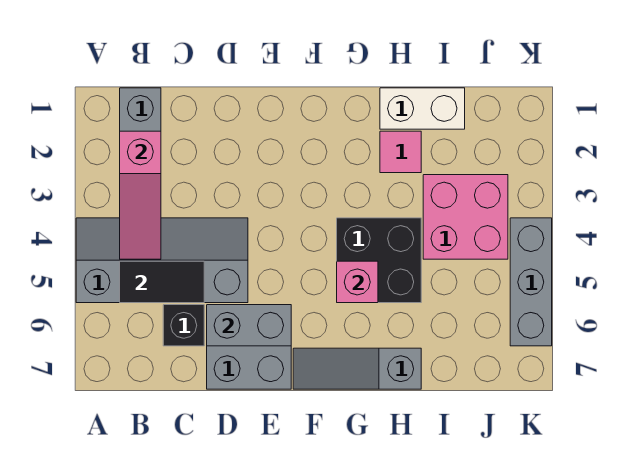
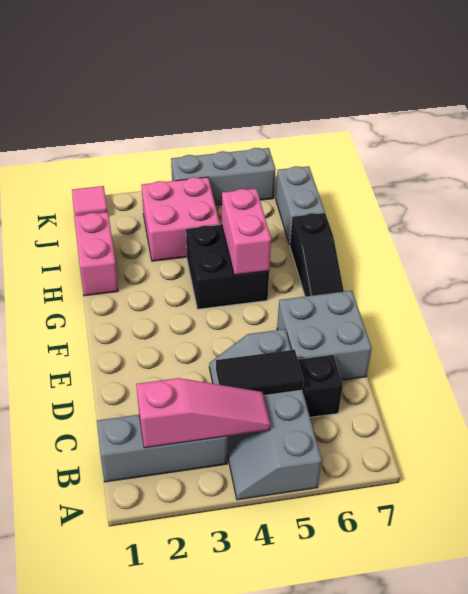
black 1x2 tile [120,261,204,303] -> black 1x2 tile turned to [216,350,304,395]
grey 1x2 brick [207,305,291,346] -> grey 1x2 brick moved to [276,166,325,245]
grey 1x3 slope [293,348,421,389] -> black 1x3 slope [290,213,344,296]
pink 1x1 brick [337,261,378,303] -> pink 1x2 brick [222,189,271,275]
white 1x2 brick [380,88,465,129] -> pink 1x2 brick [74,212,118,296]
pink 1x1 tile [380,131,421,173] -> pink 1x1 tile moved to [72,186,107,216]

